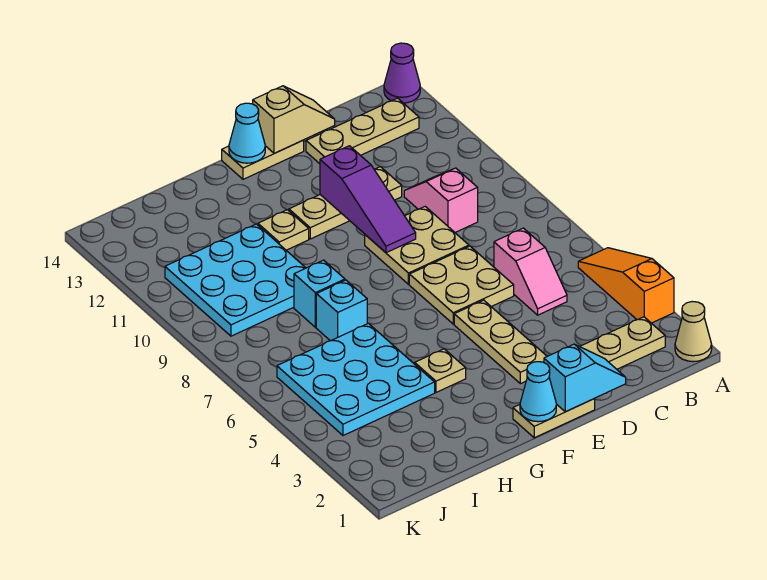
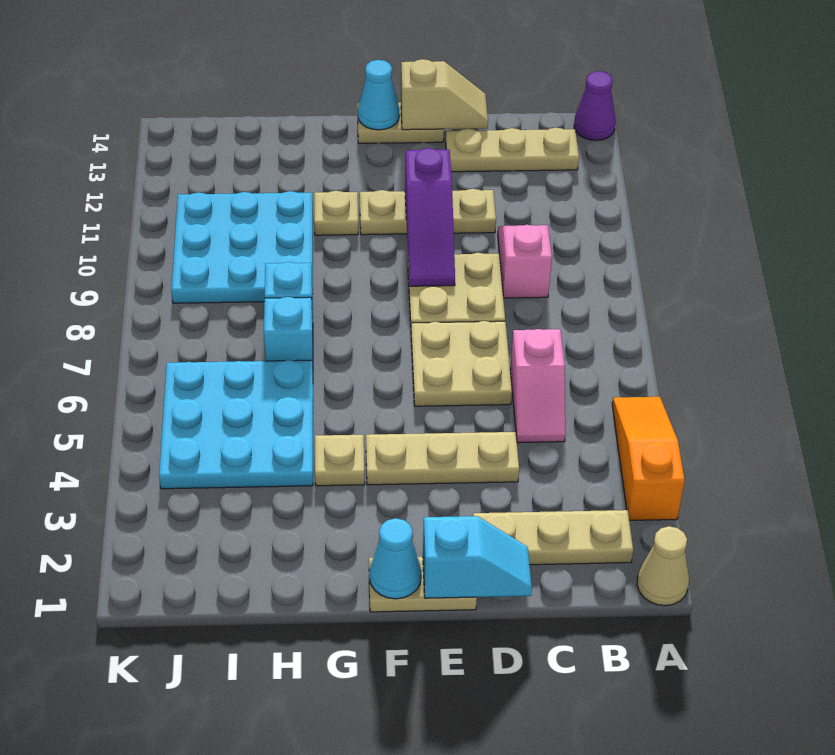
tan 1x3 plate [454,300,547,384] -> tan 1x3 plate turned to [366,432,519,485]

